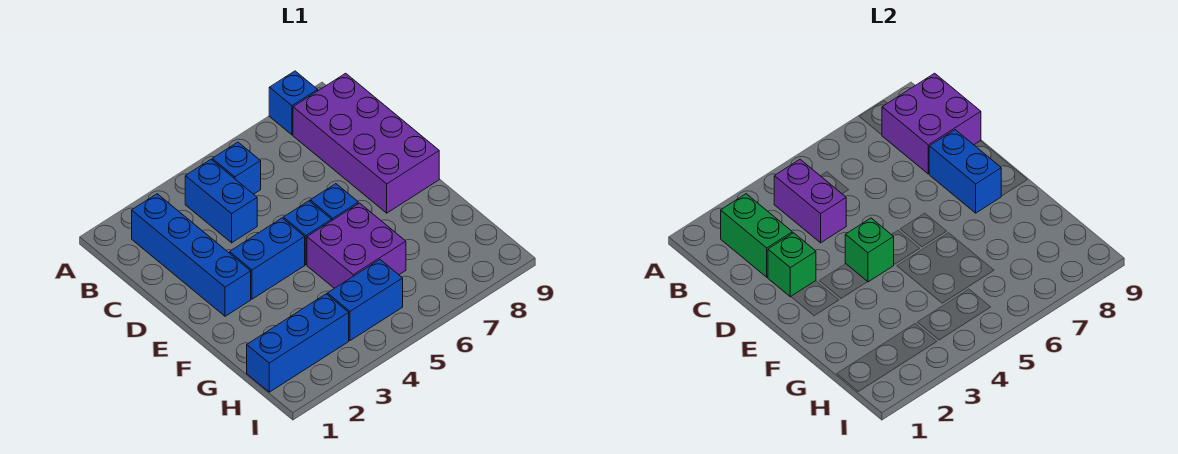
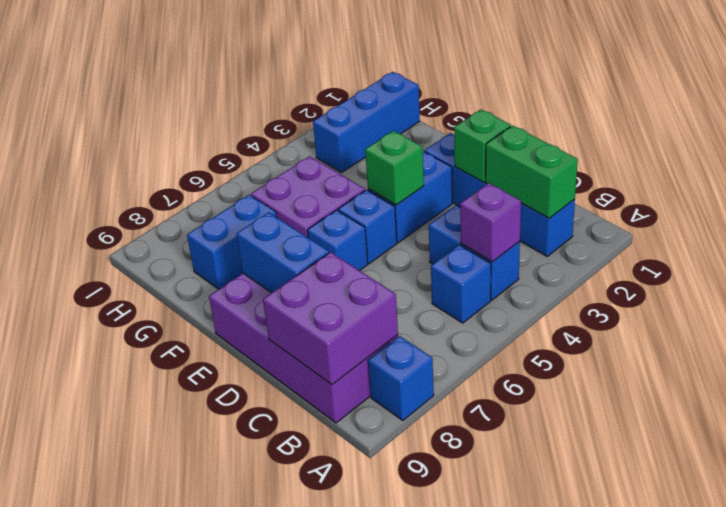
purple 1x2 brick [774,160,846,243] -> purple 1x1 brick [460,183,521,262]
blue 1x2 brick [327,260,403,341] -> blue 1x2 brick moved to [187,195,276,289]

